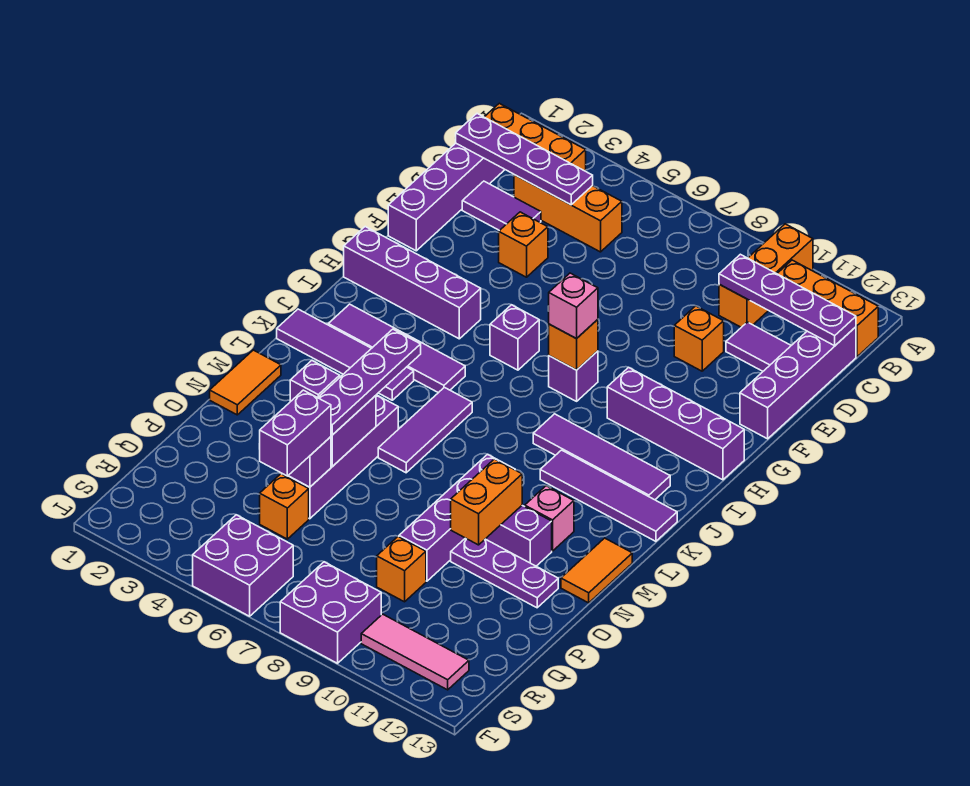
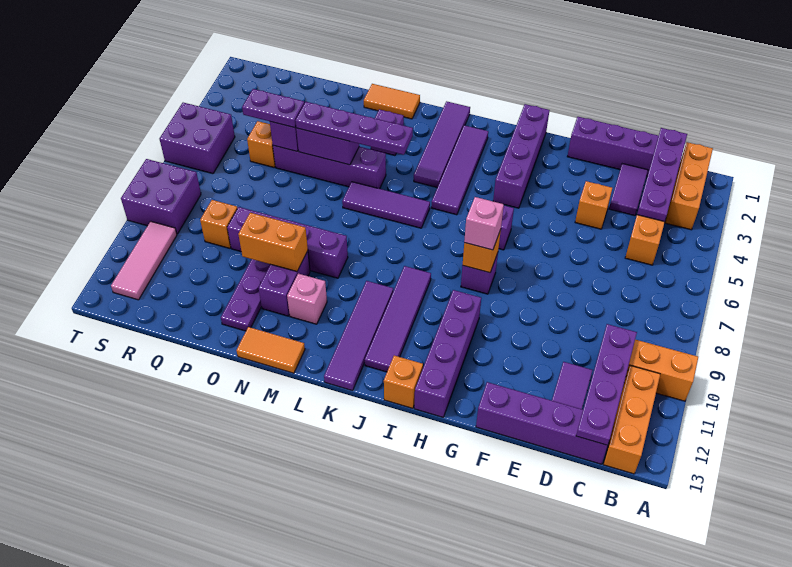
orange 1x1 brick [674,306,724,371] -> orange 1x1 brick moved to [384,355,423,408]
purple 1x2 brick [260,390,331,476] -> purple 1x2 plate [242,89,305,128]

